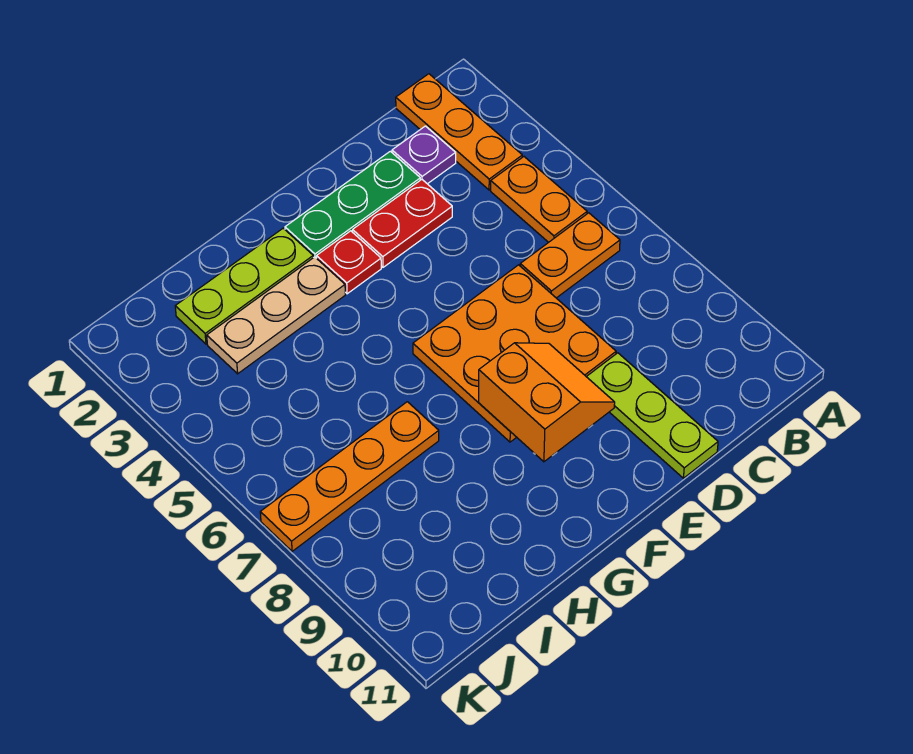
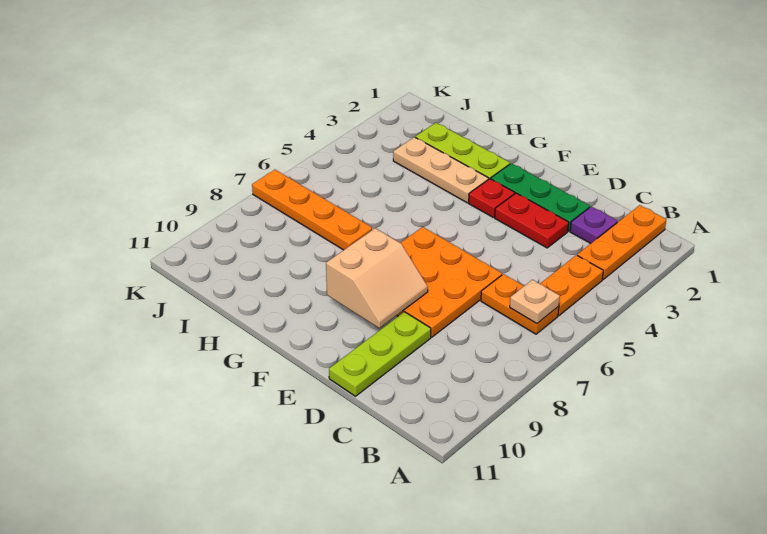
none -> tan 1x1 plate [510,280,560,324]
orange 2x2 slope [479,343,615,462] -> tan 2x2 slope [326,228,428,328]

